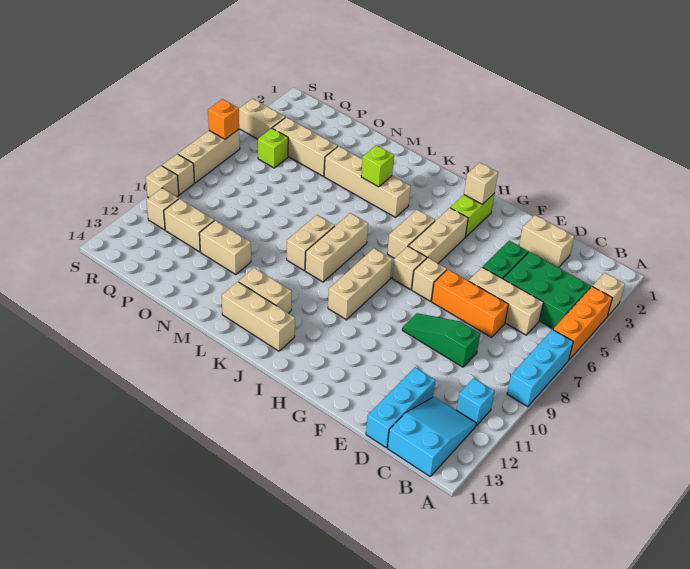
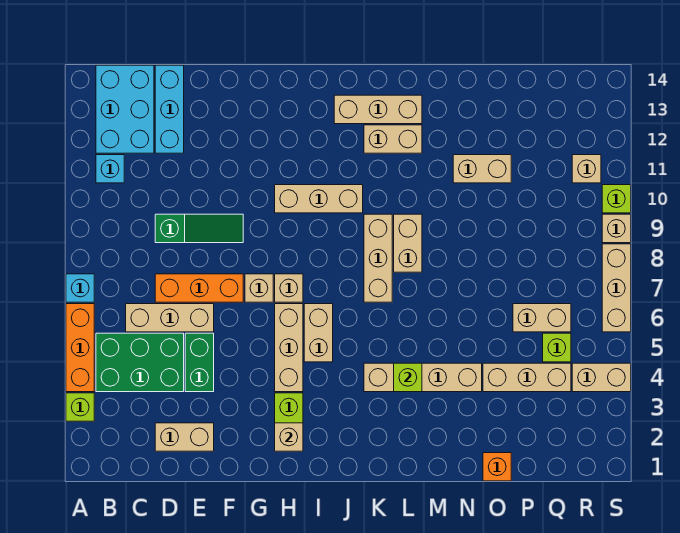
tan 1x1 brick [593,273,625,316] -> lime 1x1 brick [66,393,94,421]
cyan 1x3 brick [507,330,573,407] -> cyan 1x1 brick [66,274,94,302]
cyan 2x3 slope [387,397,477,476] -> cyan 2x3 brick [96,65,154,153]
tan 1x3 brick [328,248,392,320] -> tan 1x3 brick turned to [275,185,363,213]
tan 1x2 brick [164,199,214,252] -> tan 1x2 brick moved to [513,304,571,332]
orange 1x1 brick [208,99,239,139] -> orange 1x1 brick moved to [483,453,511,481]
tan 1x1 brick [146,166,179,198] -> lime 1x1 brick [602,185,631,213]

